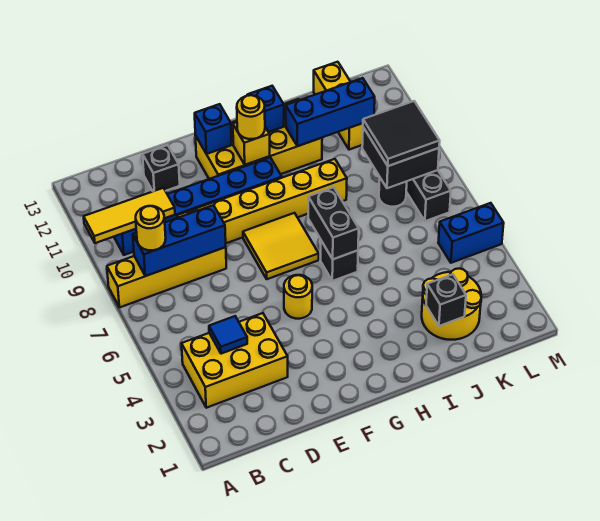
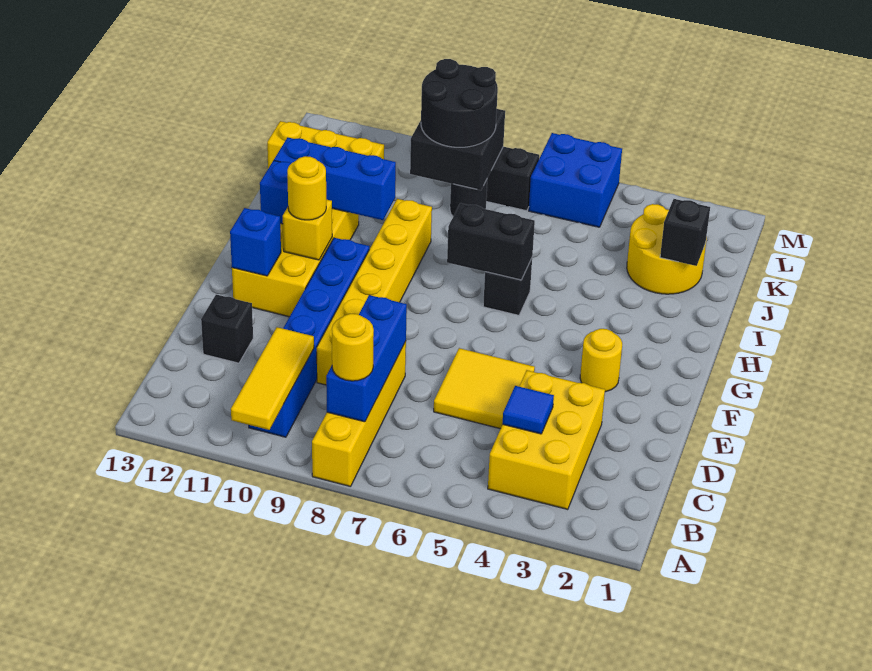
yellow 1x1 round brick [284,275,312,319] -> yellow 1x1 round brick moved to [580,329,622,392]
yellow 2x2 tile [243,213,319,279] -> yellow 2x2 tile moved to [434,348,535,429]
blue 1x3 brick [286,78,375,146] -> blue 1x3 brick turned to [274,138,396,220]
black 2x2 tile [363,101,440,166] -> black 2x2 round brick [421,59,498,147]
blue 1x2 brick [438,203,504,263] -> blue 2x2 brick [529,133,622,227]

